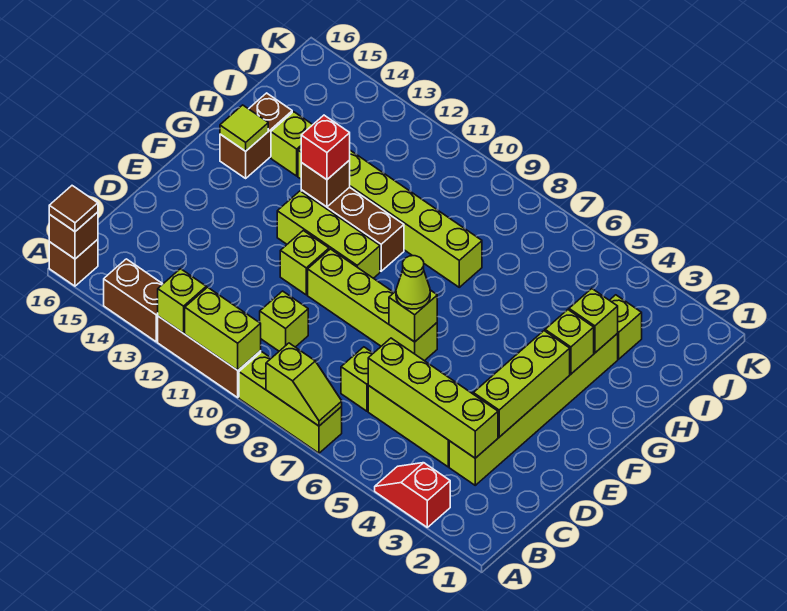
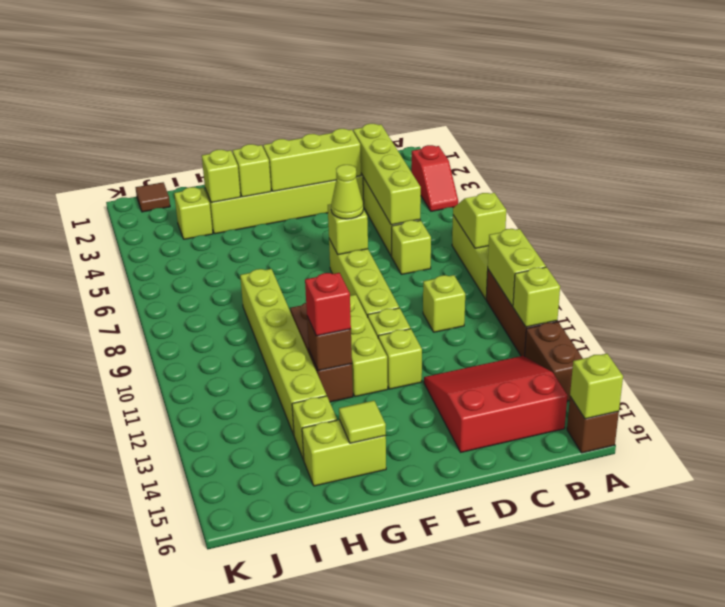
brown 1x1 brick [49,212,98,259] -> lime 1x1 brick [570,354,623,419]
brown 1x1 tile [49,186,98,231] -> brown 1x1 tile moved to [135,182,170,212]
none -> red 3x3 slope [424,356,567,452]
none -> lime 1x1 brick [378,329,422,389]
brown 1x2 brick [220,93,292,178] -> lime 1x2 brick [302,420,386,486]

